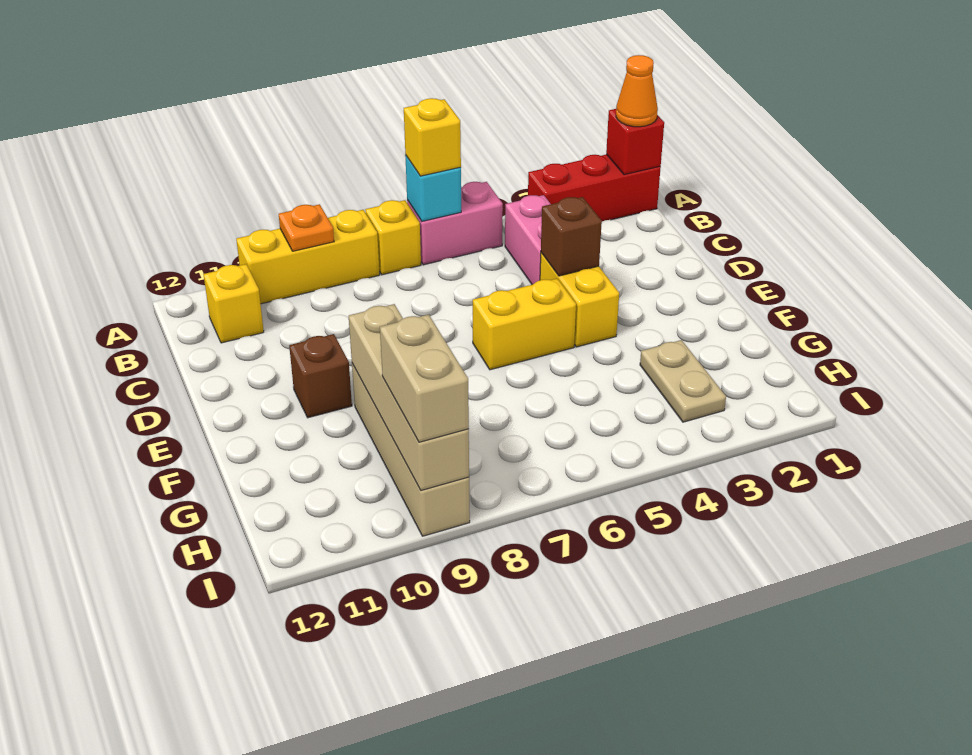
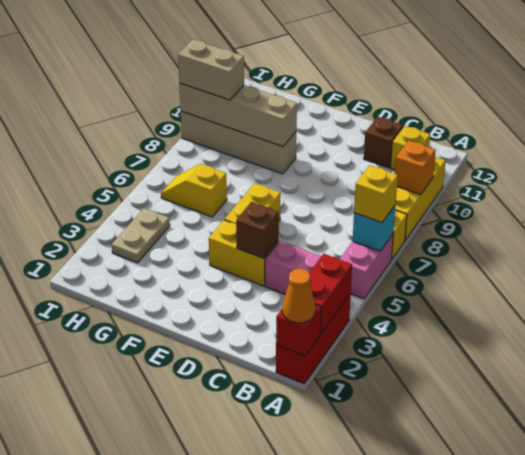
none -> red 1x2 brick [309,254,352,334]
orange 1x1 plate [279,204,334,251] -> orange 1x1 brick [395,141,436,195]
brown 1x1 brick [289,334,352,418] -> brown 1x1 brick moved to [364,117,403,168]
tan 1x2 plate [640,340,726,422] -> tan 1x2 plate turned to [112,208,170,263]
none -> yellow 1x2 slope [161,164,227,217]

